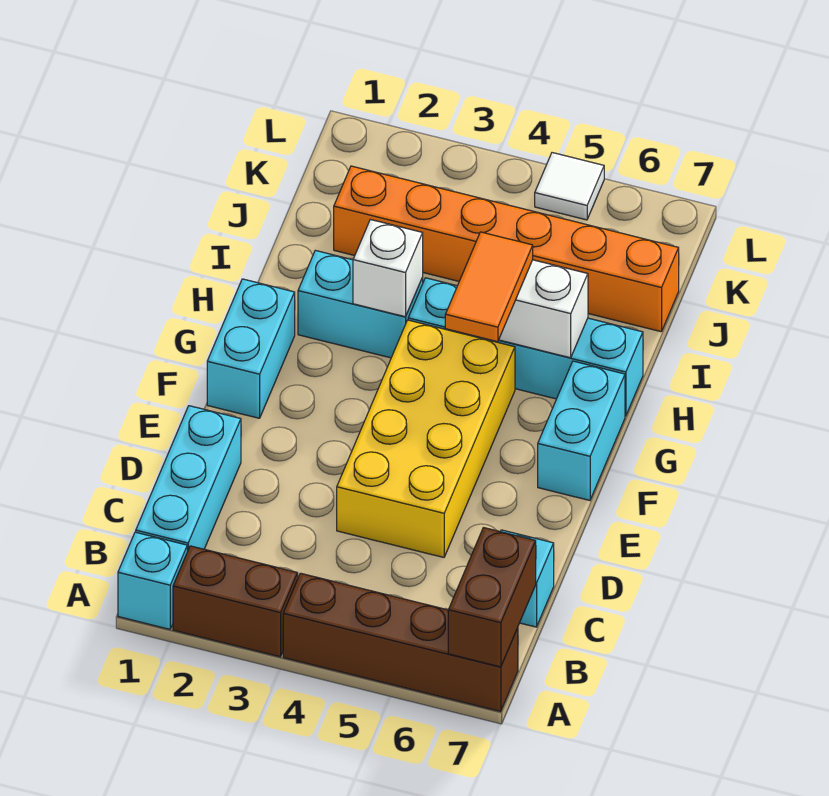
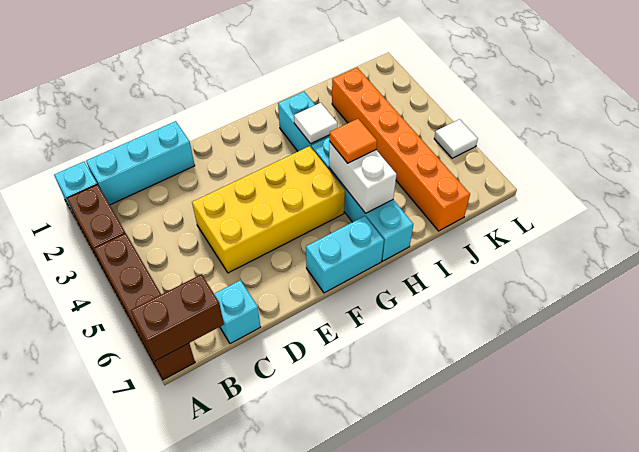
cyan 1x2 brick [207,279,295,418] -> none
orange 1x2 tile [445,232,533,342] -> orange 1x1 tile [329,119,377,163]
white 1x1 brick [353,220,423,317] -> white 1x1 tile [294,103,338,144]

